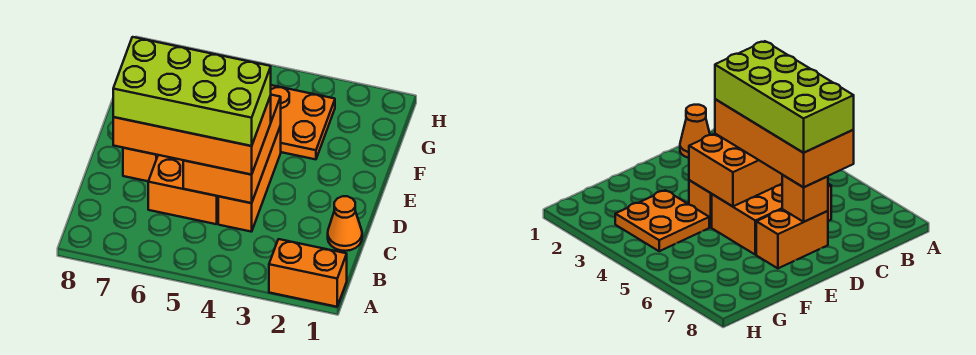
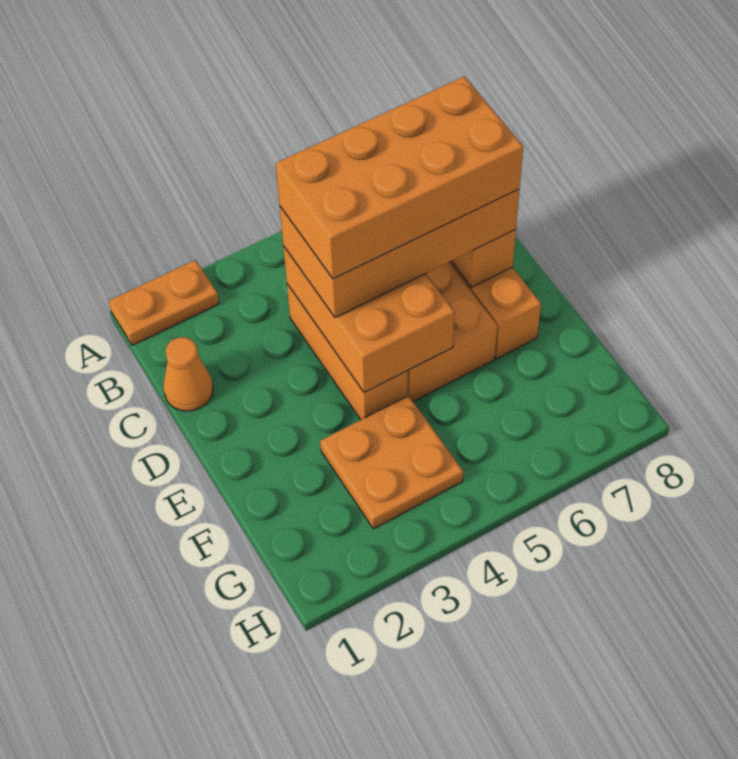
orange 1x2 brick [269,239,347,307] -> orange 1x2 plate [109,260,219,345]
lime 2x4 brick [113,37,271,146] -> orange 2x4 brick [276,77,523,279]

